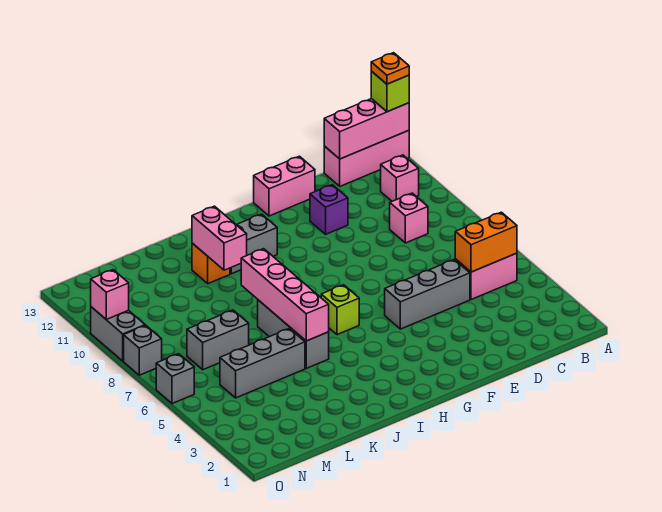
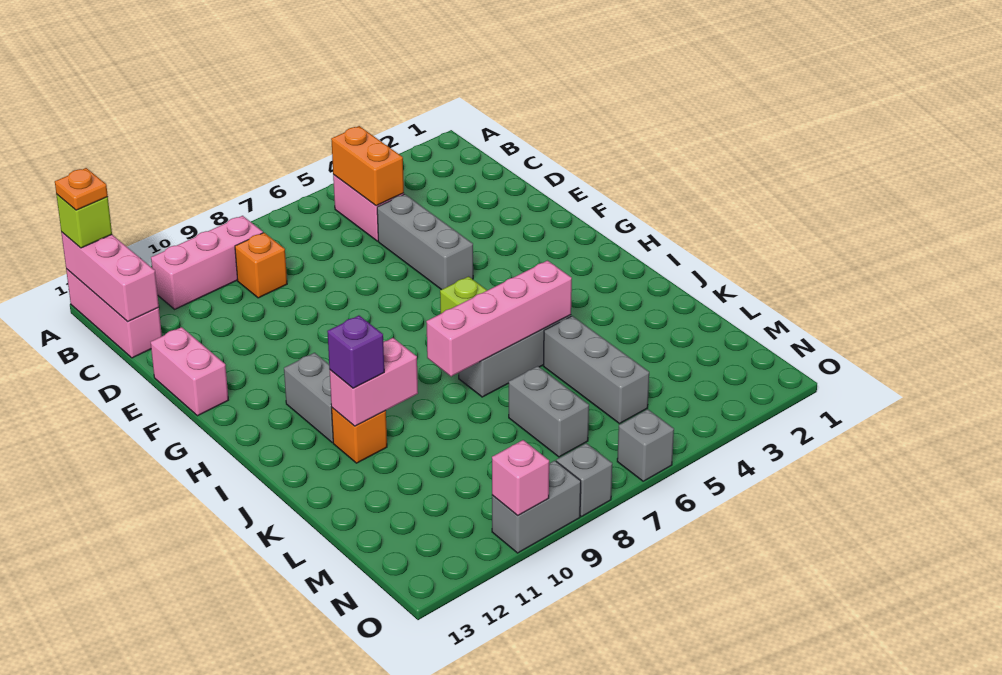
pink 1x1 brick [381,155,419,201] -> pink 1x3 brick [151,216,263,309]
pink 1x1 brick [390,193,428,243] -> orange 1x1 brick [235,233,287,298]
purple 1x1 brick [310,185,348,234] -> purple 1x1 brick moved to [327,316,384,388]

